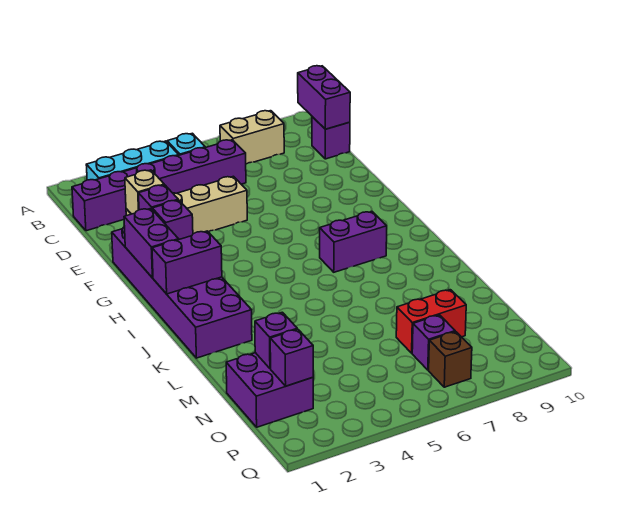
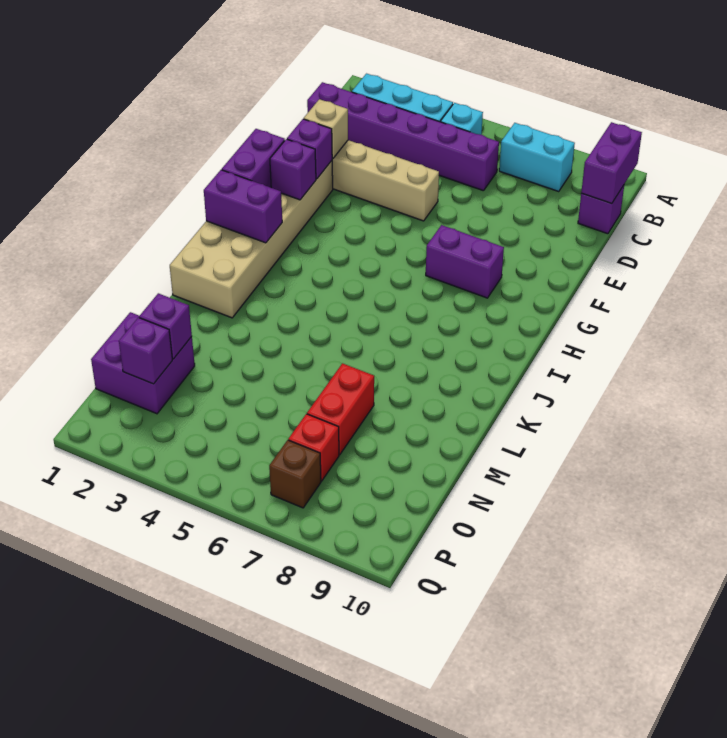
tan 1x2 brick [220,111,284,164] -> cyan 1x2 brick [499,123,575,191]
purple 2x6 brick [112,227,252,358] -> tan 2x6 brick [170,161,333,318]
purple 1x2 brick [320,212,387,272] -> purple 1x2 brick moved to [426,225,504,298]
red 1x2 brick [396,290,466,353] -> red 1x2 brick turned to [307,363,374,455]
purple 1x1 brick [412,315,455,370] -> red 1x1 brick [288,414,339,481]

